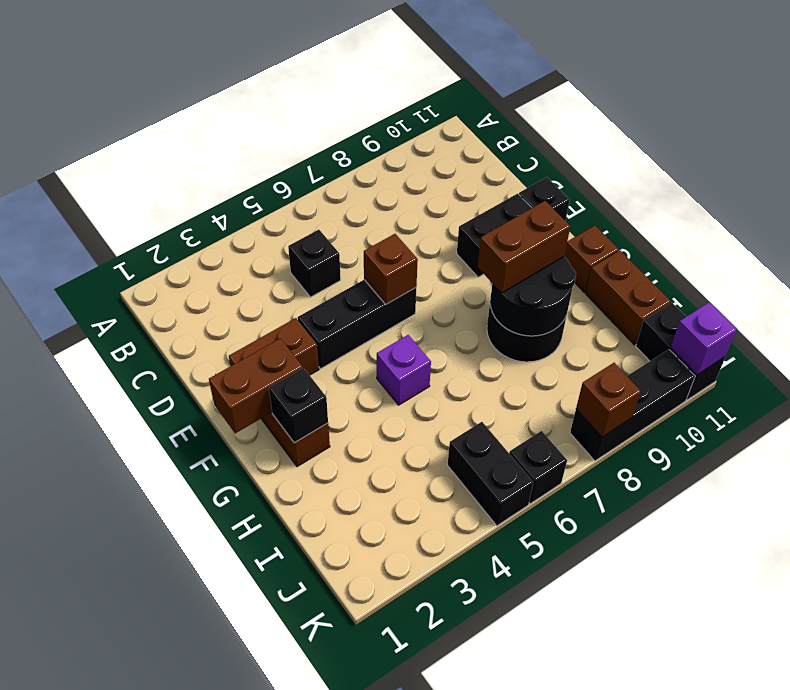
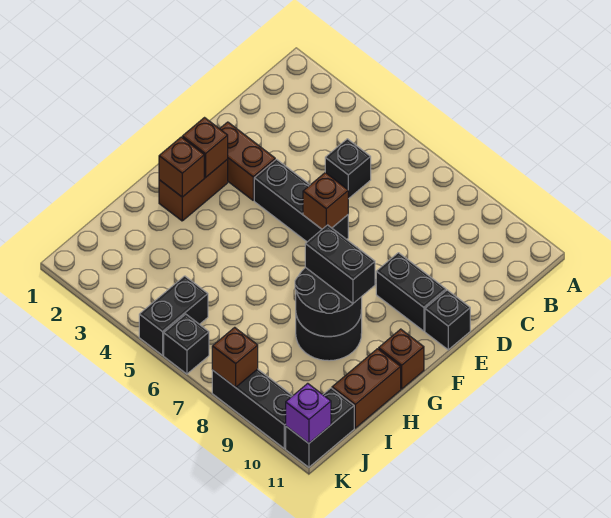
brown 1x2 brick [209,338,303,433] -> brown 1x1 brick [182,118,228,177]
black 1x1 brick [269,368,328,443] -> brown 1x1 brick [159,137,204,197]
purple 1x1 brick [377,335,431,405] -> none
brown 1x2 brick [478,201,570,293] -> black 1x2 brick [305,225,375,303]

